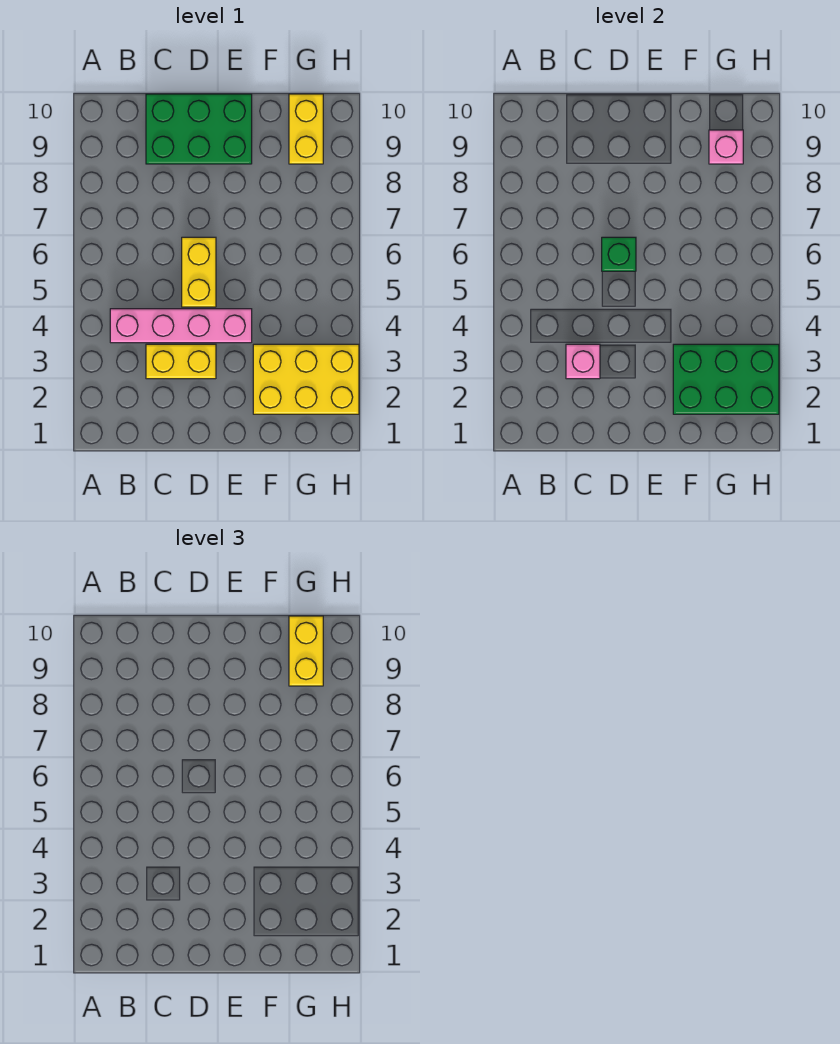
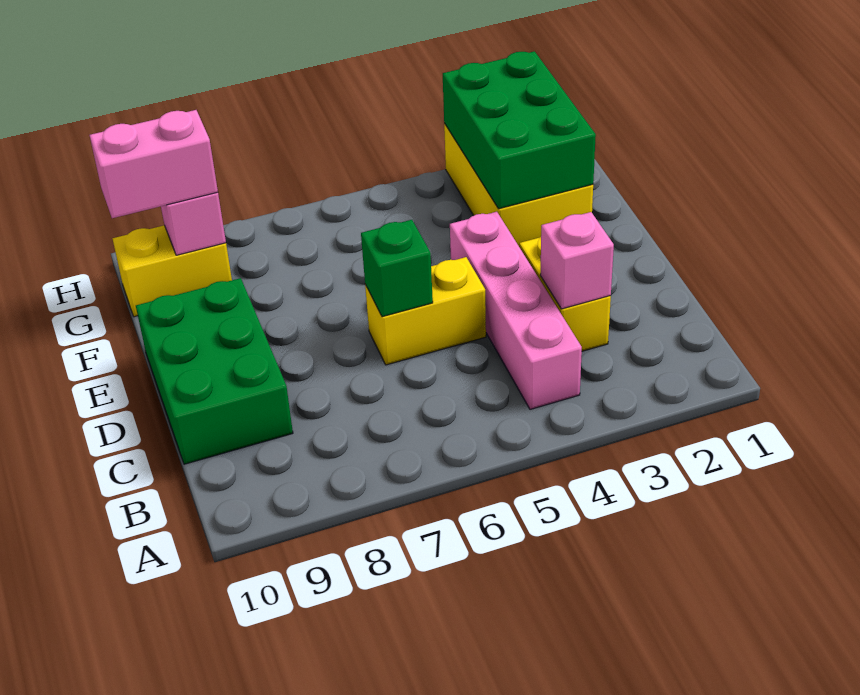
yellow 1x2 brick [289,616,323,686] -> pink 1x2 brick [90,110,218,218]

